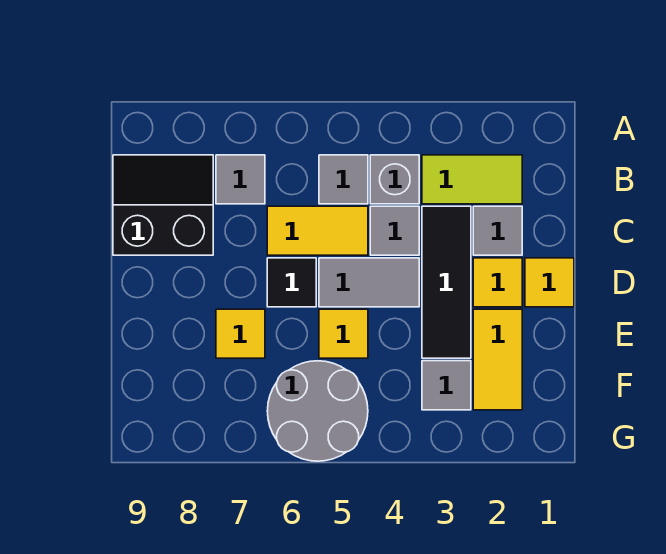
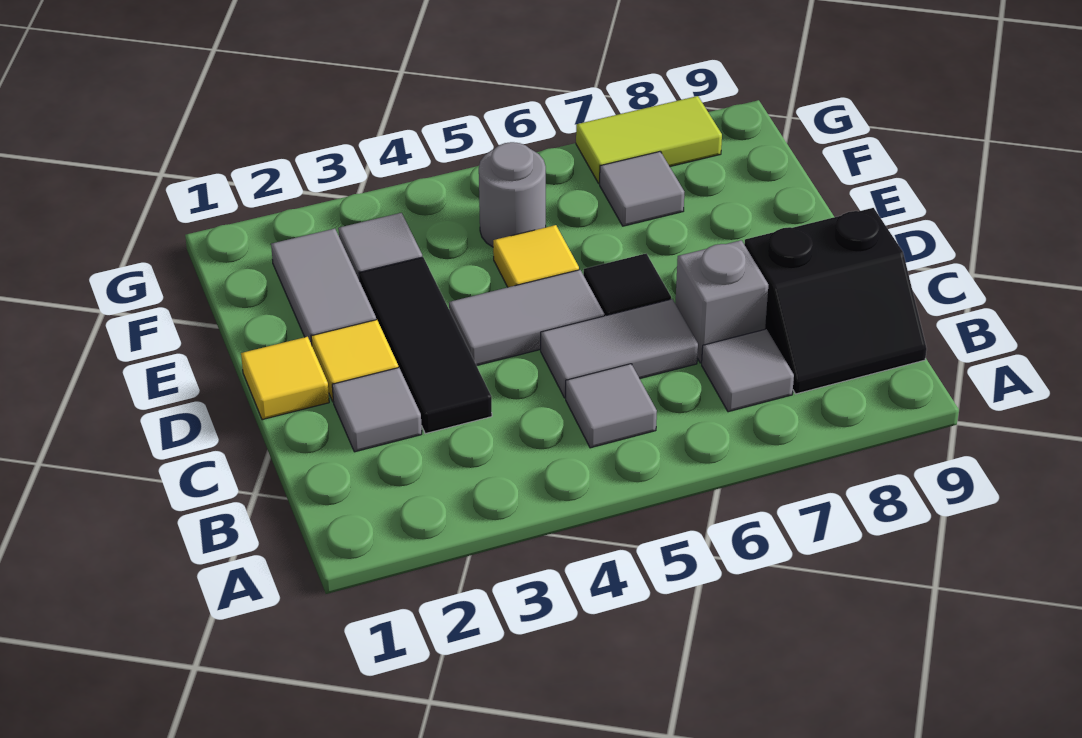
lime 1x2 tile [422,155,522,204] -> lime 1x2 tile moved to [576,96,722,183]
grey 1x1 brick [370,155,419,204] -> grey 1x1 brick moved to [675,240,768,363]
grey 1x1 tile [370,206,419,255] -> grey 1x1 tile moved to [600,152,684,226]
yellow 1x2 tile [267,206,368,255] -> grey 1x2 tile [541,299,698,398]
yellow 1x2 tile [473,309,522,410] -> grey 1x2 tile [271,229,376,345]
yellow 1x1 tile [216,309,265,358] -> none
grey 2x2 round brick [267,361,368,461] -> grey 1x1 round brick [479,142,546,247]

